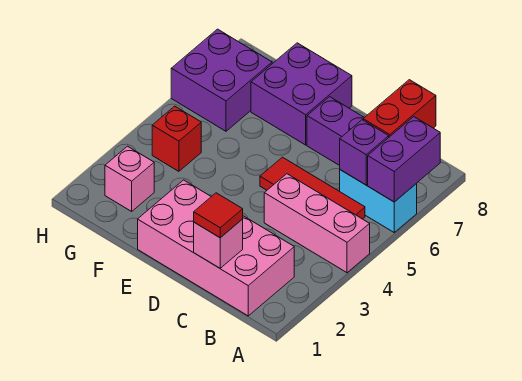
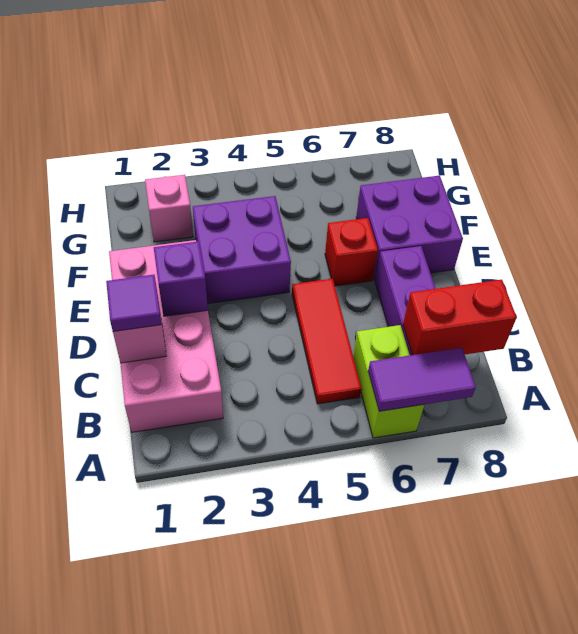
pink 1x3 brick [264,174,370,273] -> none
cyan 1x2 brick [340,170,417,232] -> lime 1x2 brick [353,325,424,438]
purple 1x2 brick [368,117,440,202] -> purple 1x2 tile [368,348,476,411]
purple 1x1 brick [340,120,389,185] -> purple 1x1 brick moved to [154,241,208,316]
red 1x1 tile [194,193,243,238] -> purple 1x1 tile [106,275,161,331]
red 1x1 brick [152,106,201,171] -> red 1x1 brick moved to [325,218,378,286]
purple 2x2 brick [171,29,272,131] -> purple 2x2 brick moved to [193,196,291,304]

